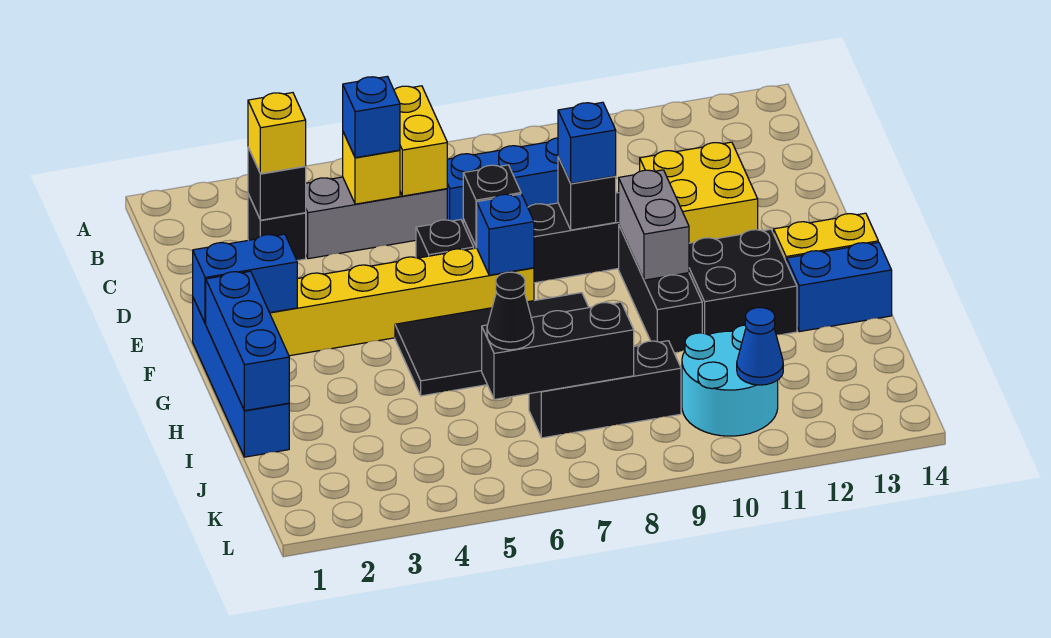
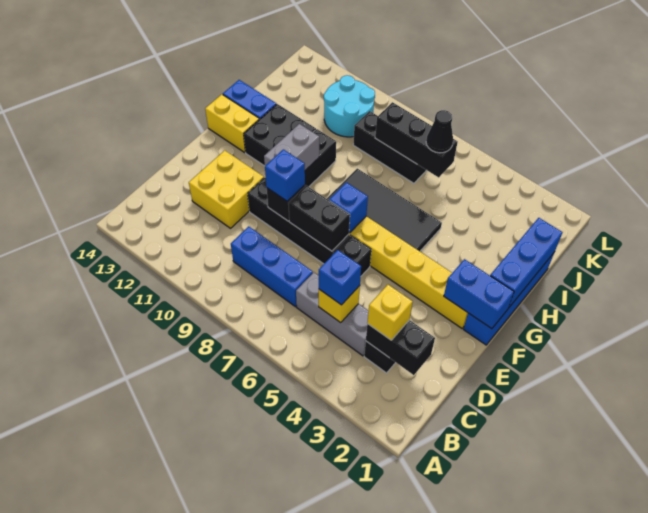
yellow 1x2 brick [394,86,447,196] -> none
black 1x1 brick [248,148,306,220] -> black 1x2 brick [366,320,435,375]
black 1x1 brick [463,165,521,246] -> black 1x2 brick [288,186,350,251]
blue 1x1 cone [737,308,783,385] -> none

